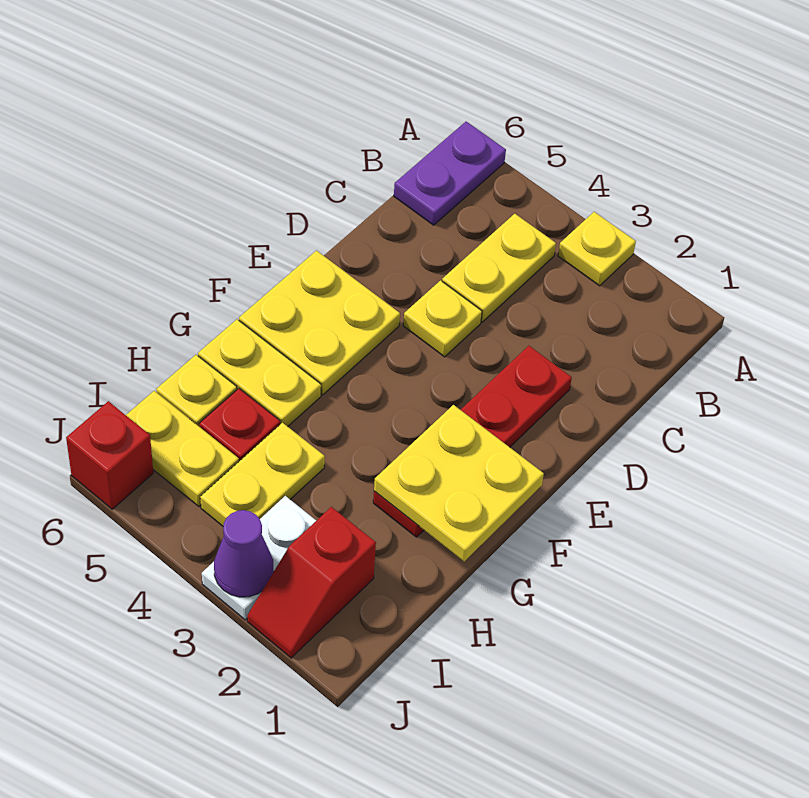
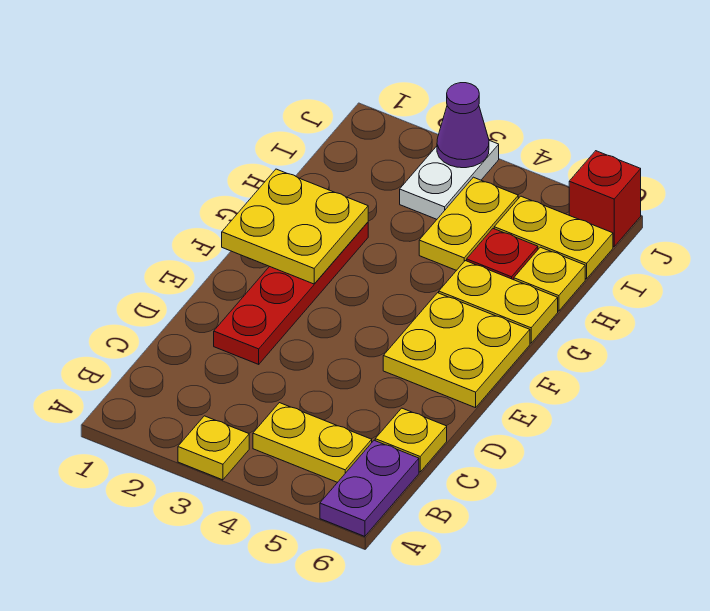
yellow 1x2 plate [442,214,556,322] -> yellow 1x2 plate turned to [253,403,372,482]
yellow 1x1 plate [403,280,482,357] -> yellow 1x1 plate moved to [375,408,447,472]
red 1x2 slope [247,507,376,658] -> none

